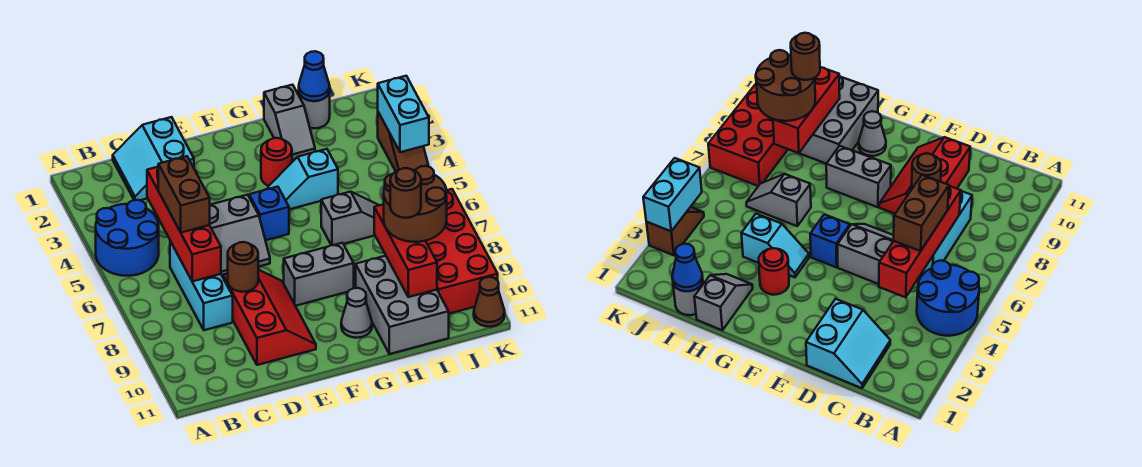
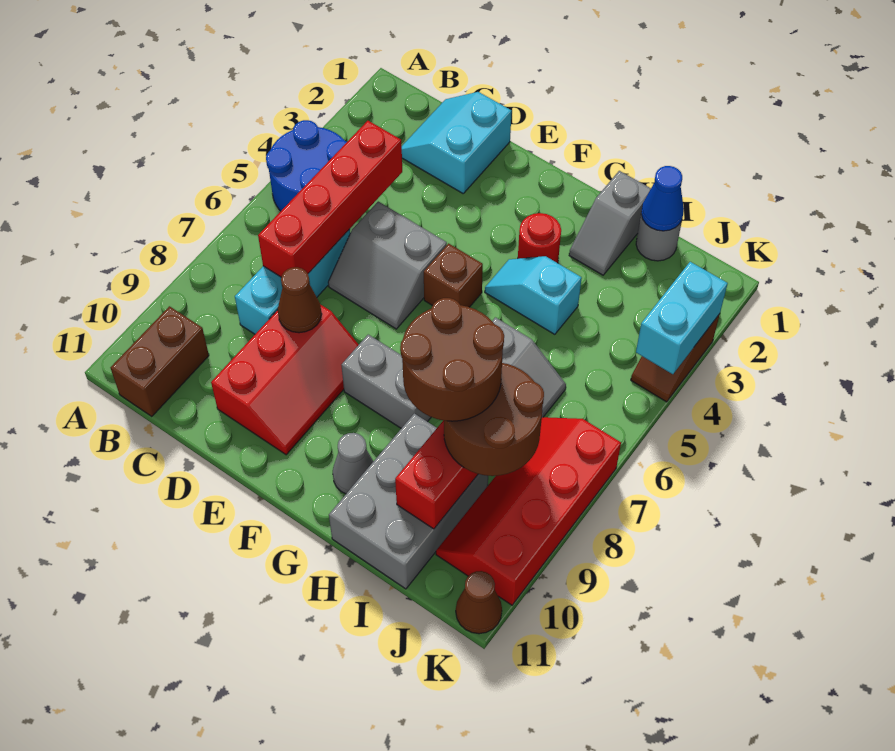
brown 1x2 brick [158,156,210,233] -> brown 1x2 brick moved to [111,306,209,416]
brown 1x1 round brick [228,242,258,292] -> brown 1x1 cone [278,267,322,333]
blue 1x1 brick [249,187,289,240] -> brown 1x1 brick [424,243,483,307]
brown 1x1 round brick [390,168,421,218] -> brown 2x2 round brick [400,298,504,421]
red 2x4 brick [426,189,498,314] -> red 2x4 slope [436,417,621,605]

